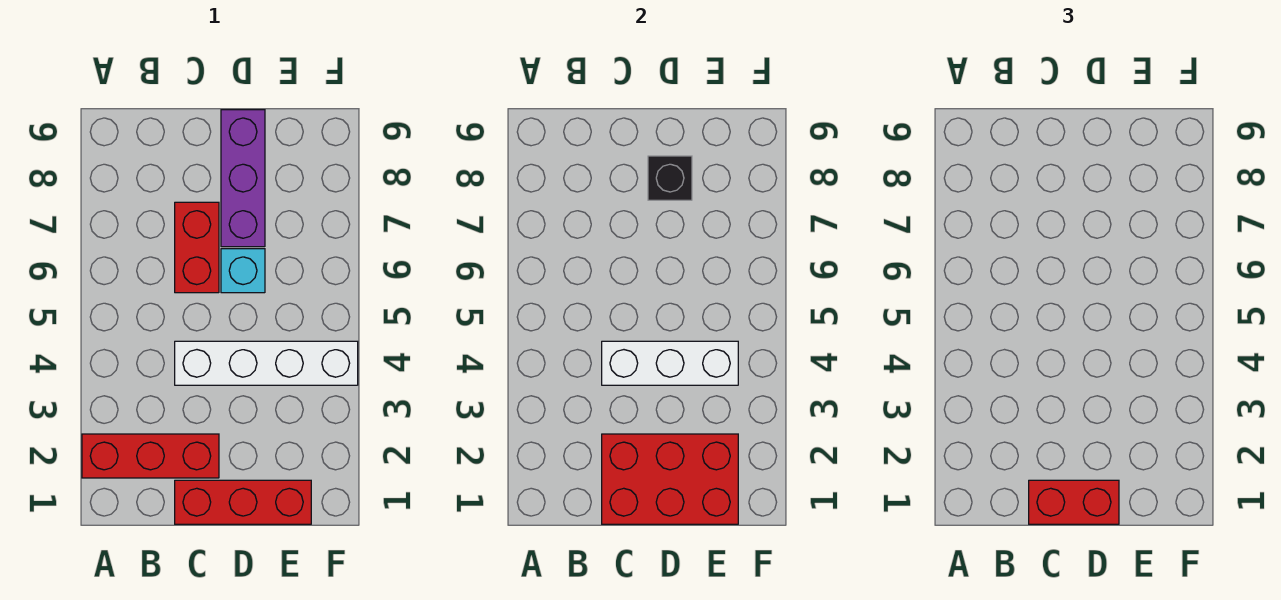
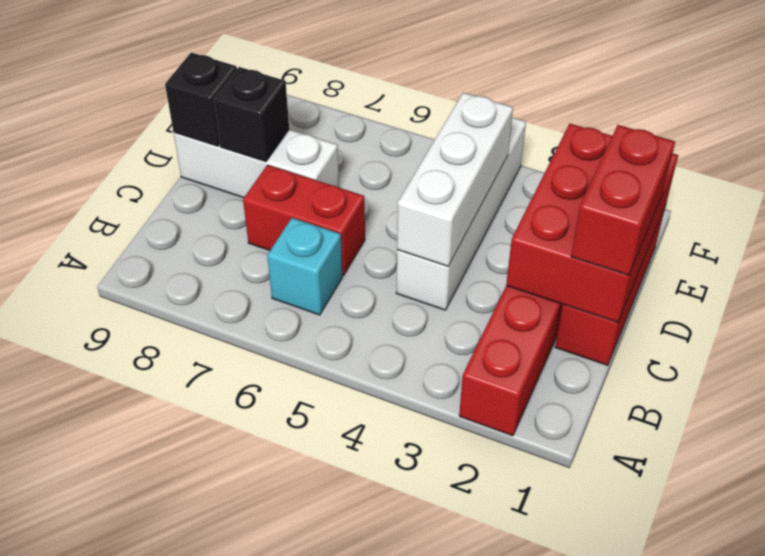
cyan 1x1 brick [221,249,265,293] -> cyan 1x1 brick moved to [267,218,342,315]
purple 1x3 brick [221,110,265,247] -> white 1x3 brick [174,130,339,198]
none -> black 1x1 brick [165,53,237,146]

